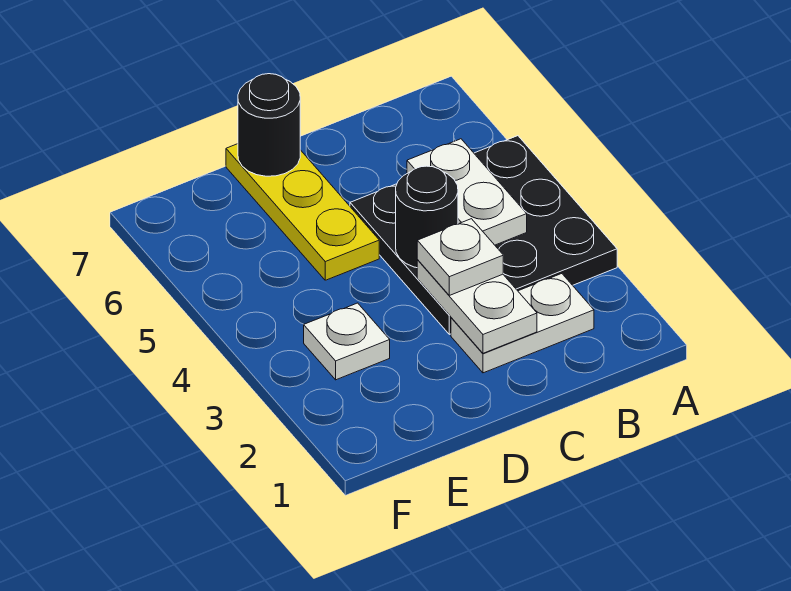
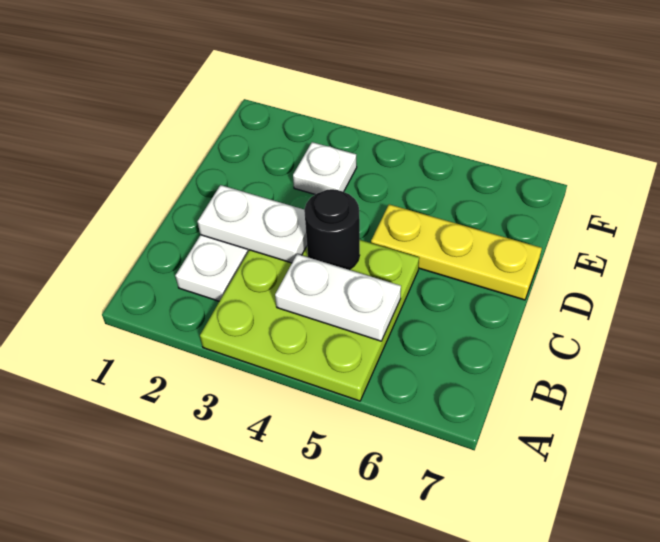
black 3x3 plate [350,136,617,334] -> lime 3x3 plate [200,240,419,401]
white 1x1 plate [417,219,503,295] -> none
black 1x1 round brick [238,74,300,176] -> none

